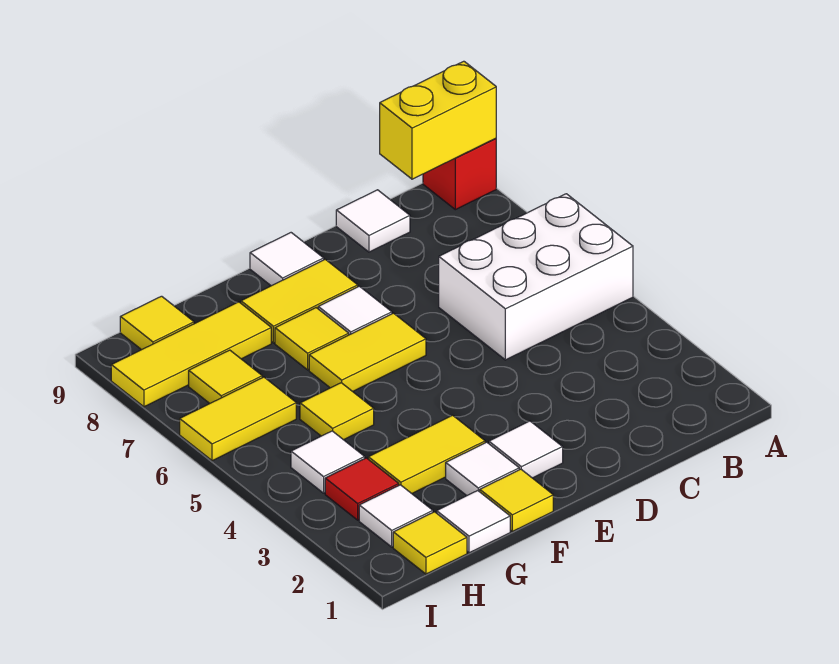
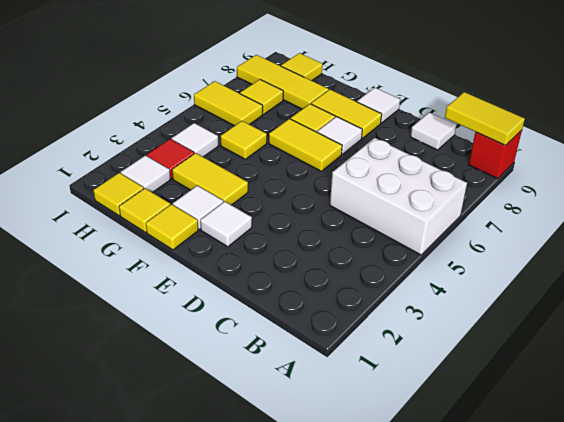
yellow 1x2 brick [380,61,496,179] -> yellow 1x2 tile [445,92,525,145]
white 1x1 tile [437,491,510,553] -> yellow 1x1 tile [119,188,170,232]

